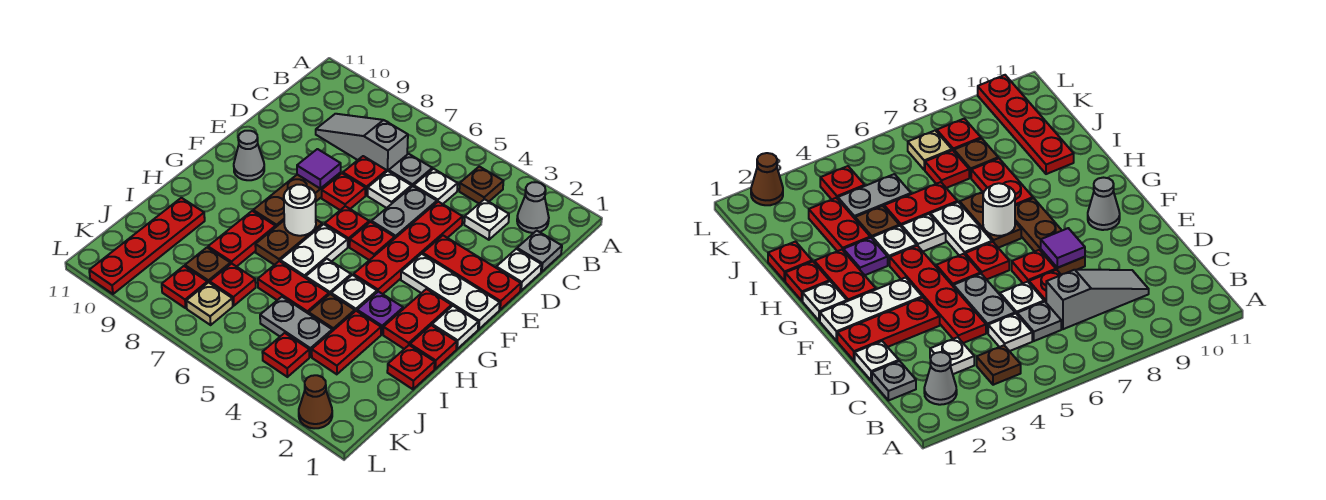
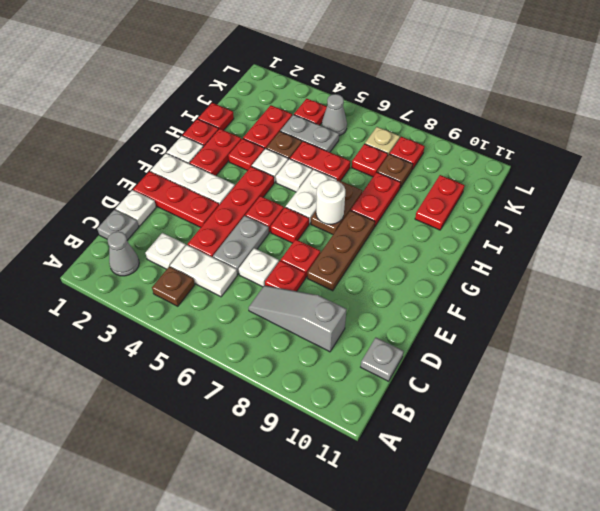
white 1x1 plate [414,169,458,204] -> white 1x2 plate [170,245,237,297]
grey 1x1 plate [389,154,432,186] -> grey 1x1 plate moved to [361,338,404,381]
grey 1x3 slope [316,114,408,171] -> grey 1x3 slope turned to [249,286,347,352]
purple 1x1 tile [297,149,341,189] -> none
grey 1x1 cone [234,131,264,180] -> grey 1x1 cone moved to [322,94,347,136]
purple 1x1 plate [357,291,403,334] -> red 1x1 plate [228,139,265,170]
red 1x4 plate [89,198,205,294] -> red 1x2 plate [415,175,465,230]
brown 1x1 cone [299,375,332,428] -> none

